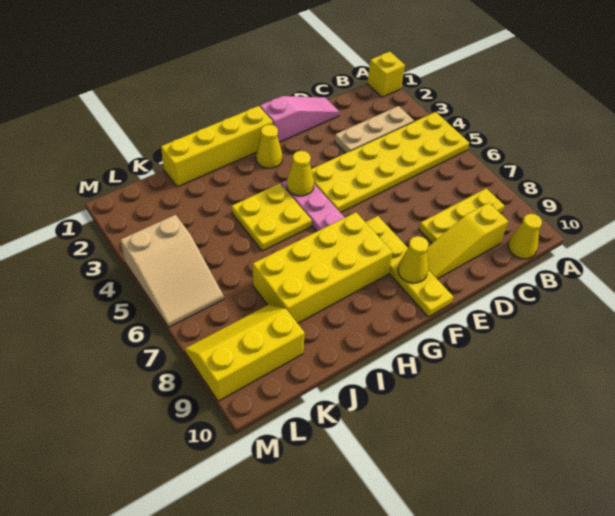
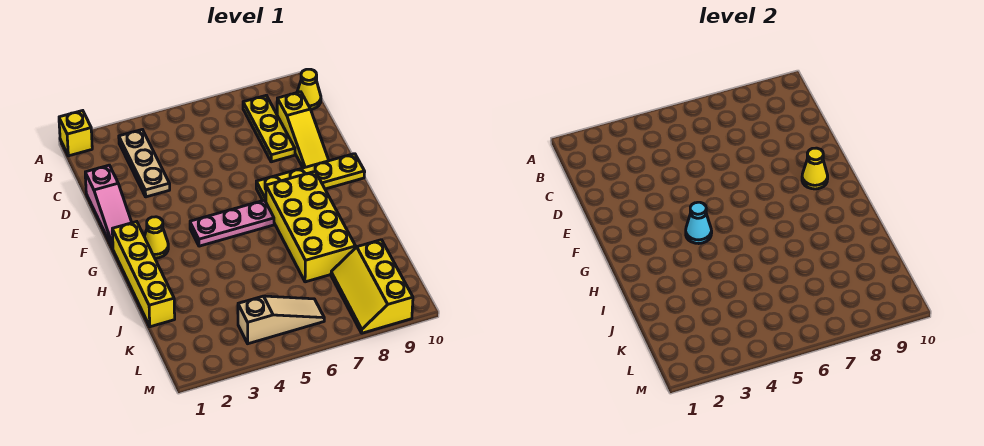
yellow 2x6 plate [311,112,469,213] -> none
pink 1x3 slope [260,96,339,142] -> pink 1x3 slope turned to [85,165,132,248]
yellow 1x1 cone [287,151,314,196] -> cyan 1x1 cone [686,202,712,244]
yellow 2x2 plate [232,184,312,251] -> none
tan 2x3 slope [120,215,224,327] -> tan 1x3 slope [238,296,324,344]

